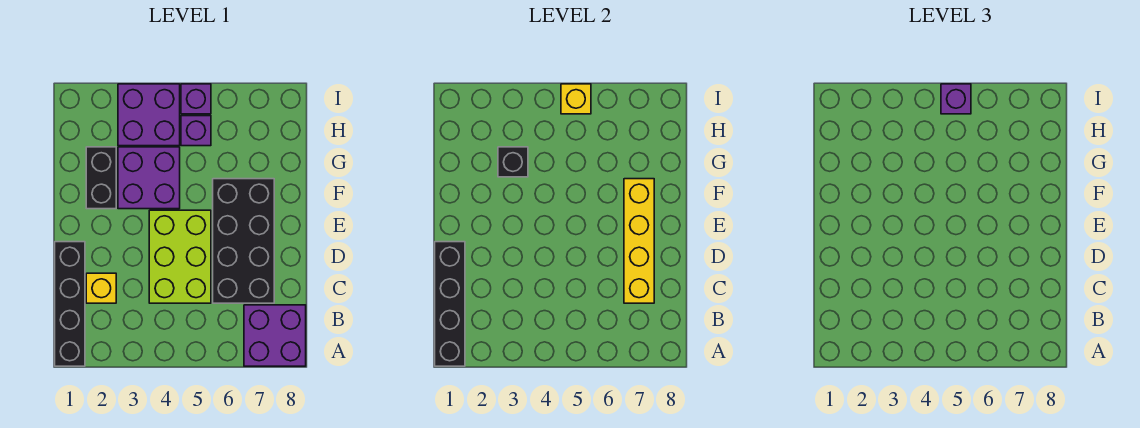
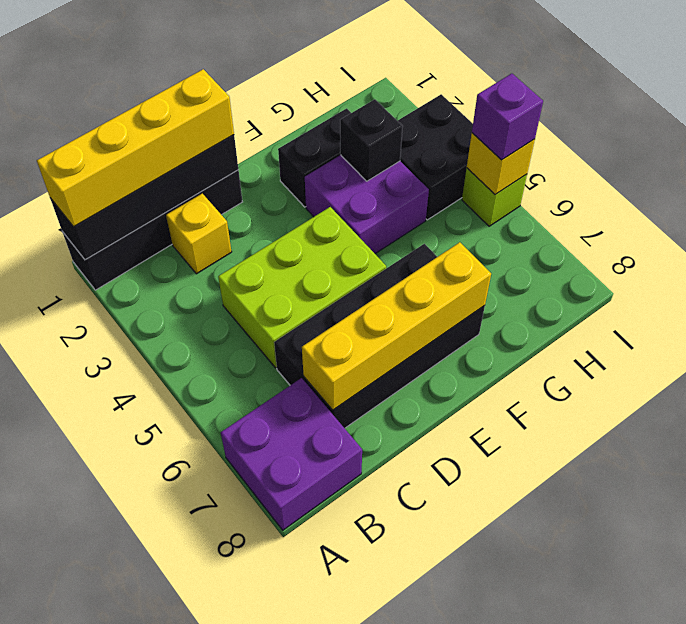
none -> yellow 1x4 brick [37,69,234,227]
purple 2x2 brick [118,84,180,146] -> black 2x2 brick [398,94,473,220]
purple 1x1 brick [181,116,211,146] -> none
purple 1x1 brick [181,84,211,114] -> lime 1x1 brick [462,168,527,226]

